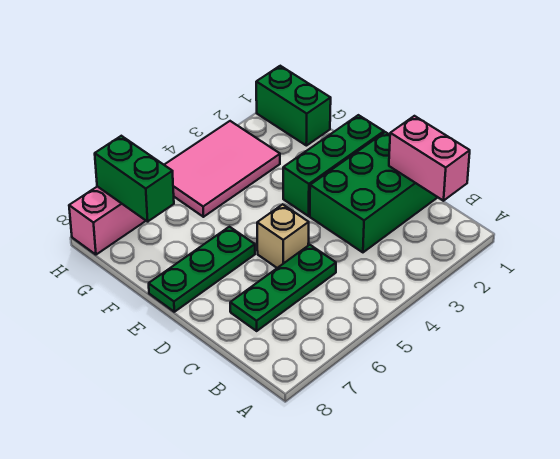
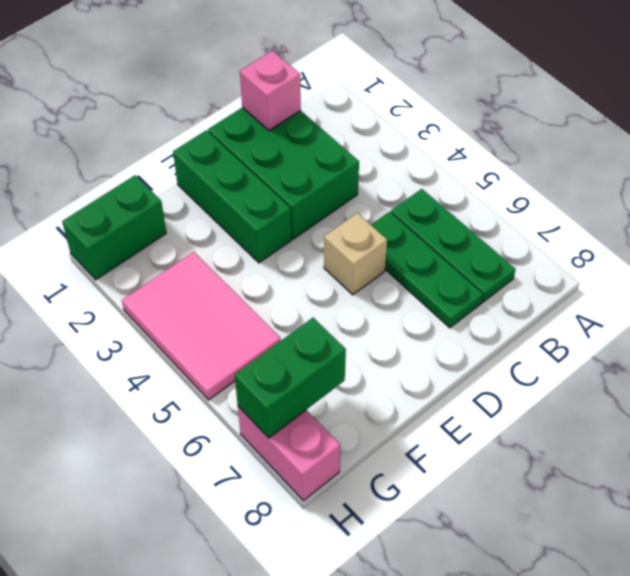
pink 1x2 brick [389,116,470,201] -> pink 1x1 brick [240,51,301,131]
green 1x3 plate [149,227,255,312] -> green 1x3 plate moved to [391,189,515,302]

